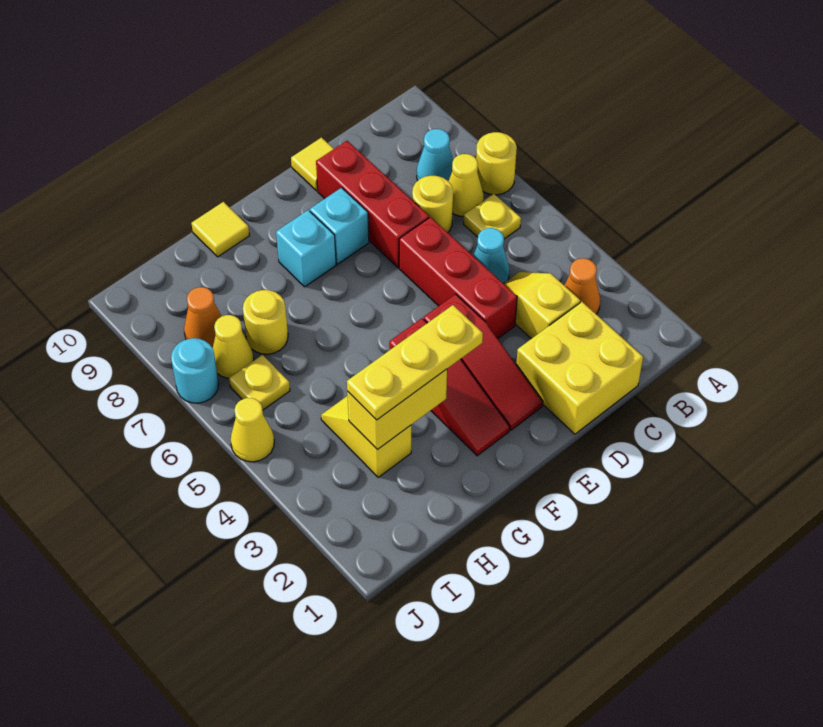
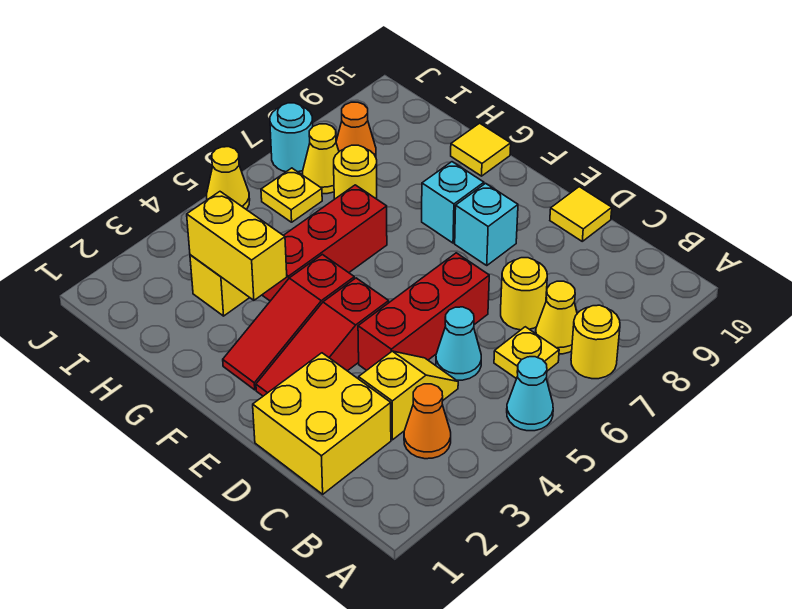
cyan 1x1 cone [417,129,453,181] -> cyan 1x1 cone moved to [507,357,553,431]
red 1x3 brick [316,141,429,268] -> red 1x3 brick moved to [262,185,387,301]
yellow 1x3 plate [347,305,483,420] -> none

